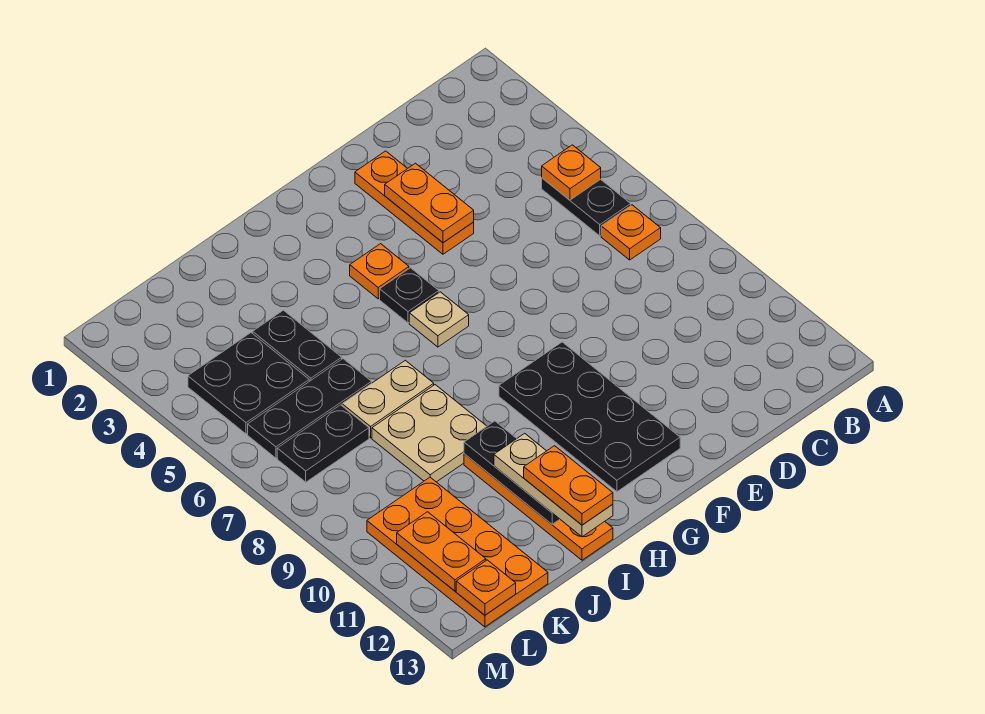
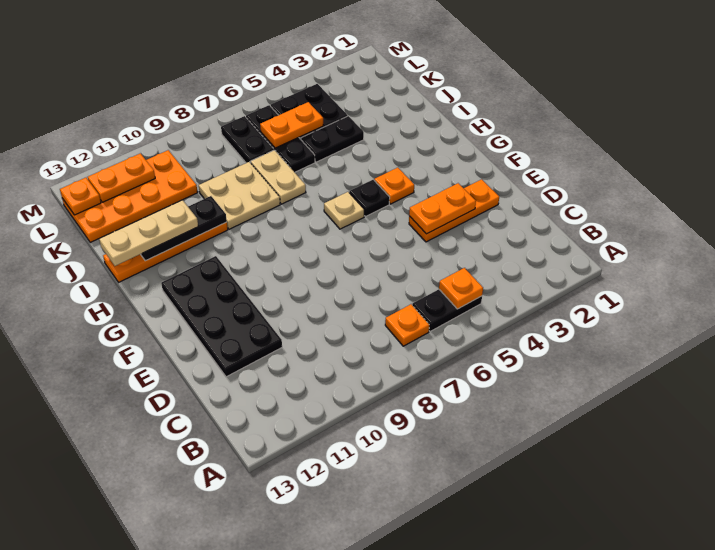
black 2x4 plate [499,342,680,492] -> black 2x4 plate turned to [161,256,282,377]
orange 1x2 plate [524,446,613,525] -> orange 1x2 plate moved to [260,102,324,148]

